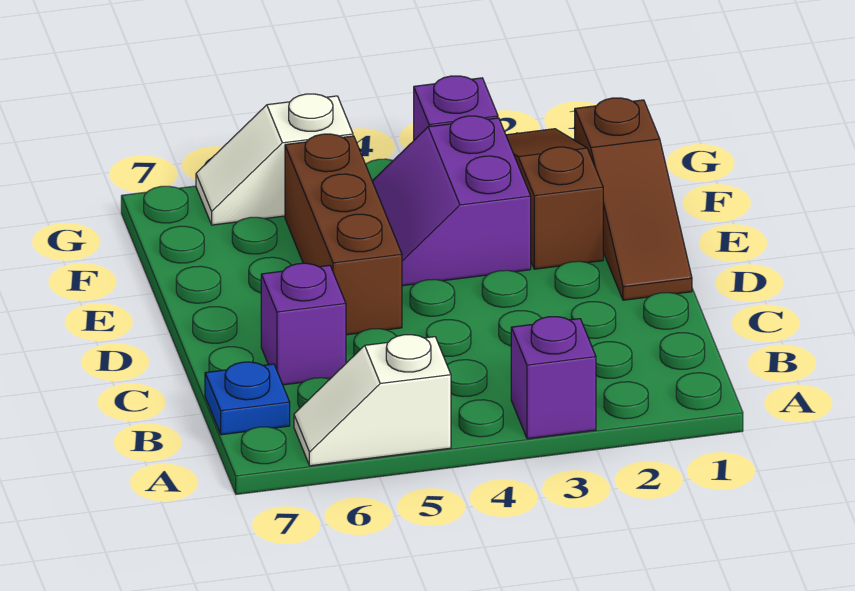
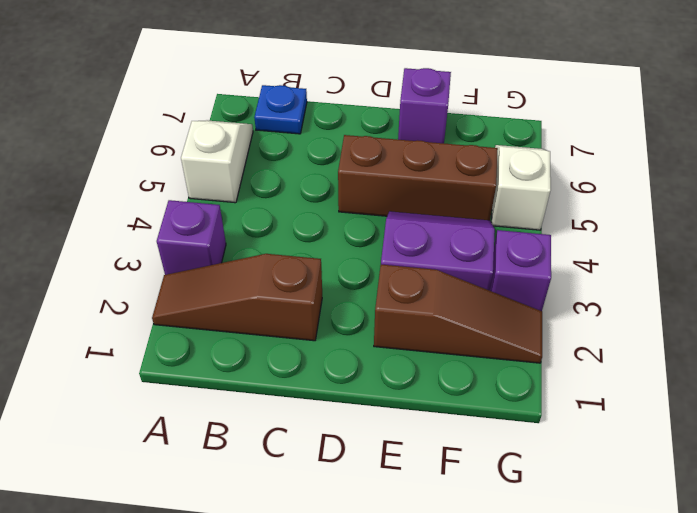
purple 1x1 brick [261,263,346,385] -> purple 1x1 brick moved to [398,68,451,143]
brown 1x3 slope [575,98,692,300] -> brown 1x3 slope moved to [152,254,322,341]

